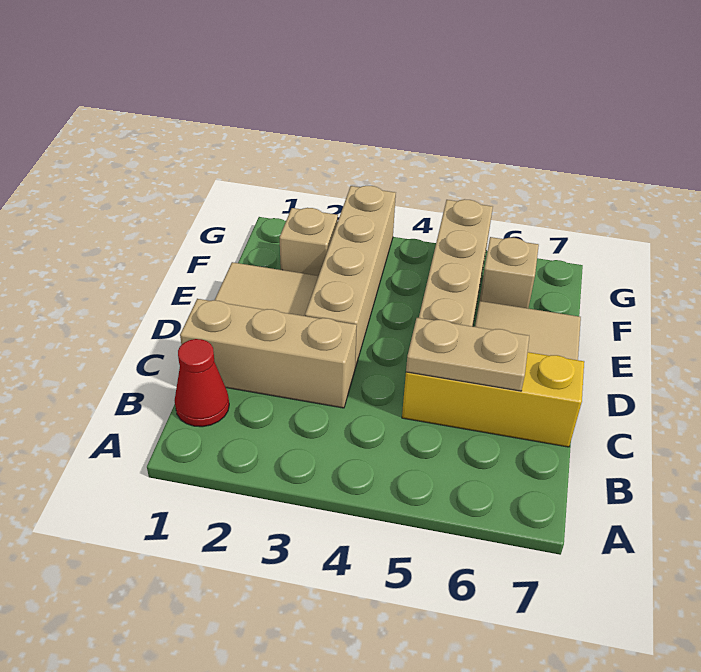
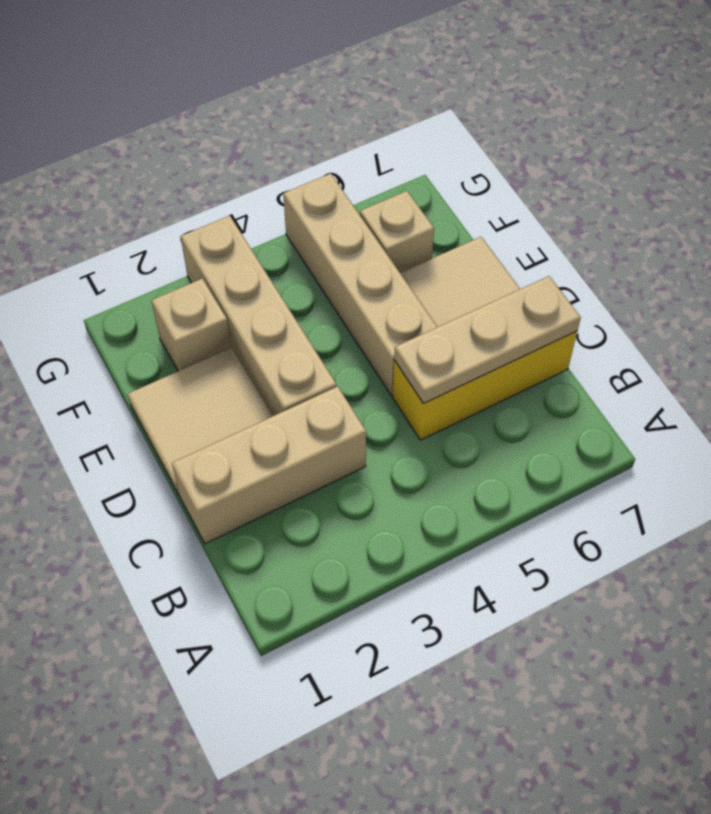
red 1x1 cone [175,339,229,427] -> none
tan 1x2 plate [406,318,529,391] -> tan 1x3 plate [394,276,581,404]

